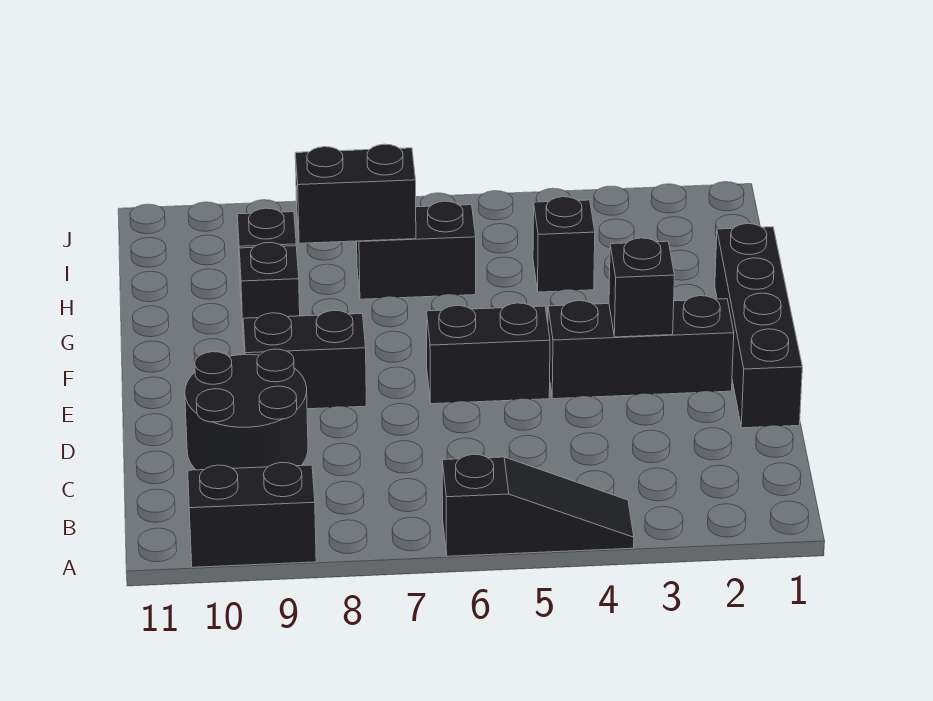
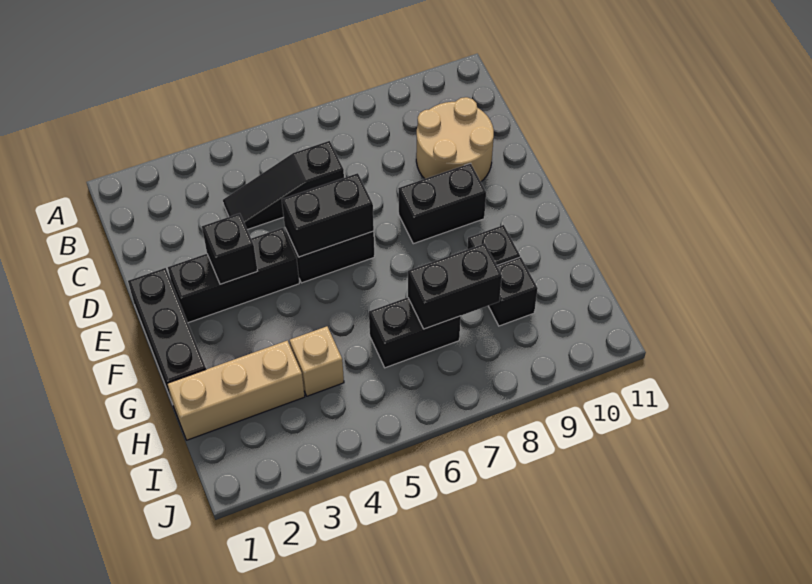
black 1x3 slope [442,454,634,556] -> black 1x3 slope moved to [223,141,344,230]
black 1x2 brick [188,463,316,567] -> black 1x2 brick moved to [282,173,374,257]
black 2x2 round brick [185,349,308,470] -> tan 2x2 round brick [416,97,494,181]
black 1x4 brick [715,224,802,428] -> black 1x3 brick [128,268,206,401]
none -> tan 1x3 brick [167,341,305,440]
black 1x1 brick [533,197,595,292] -> tan 1x1 brick [290,326,344,396]

